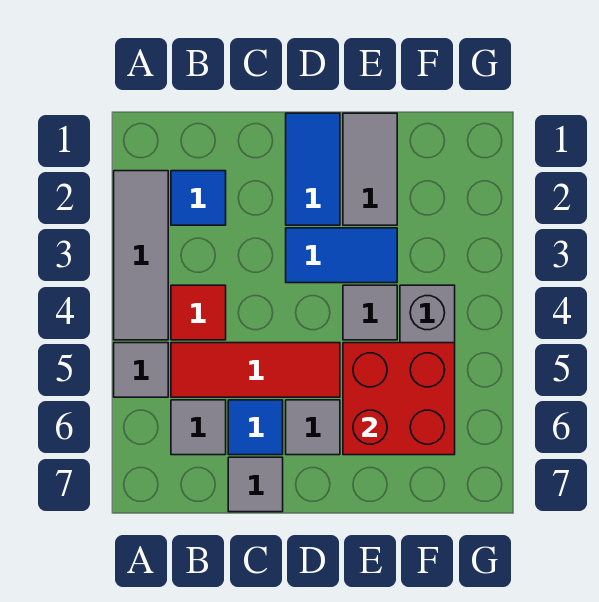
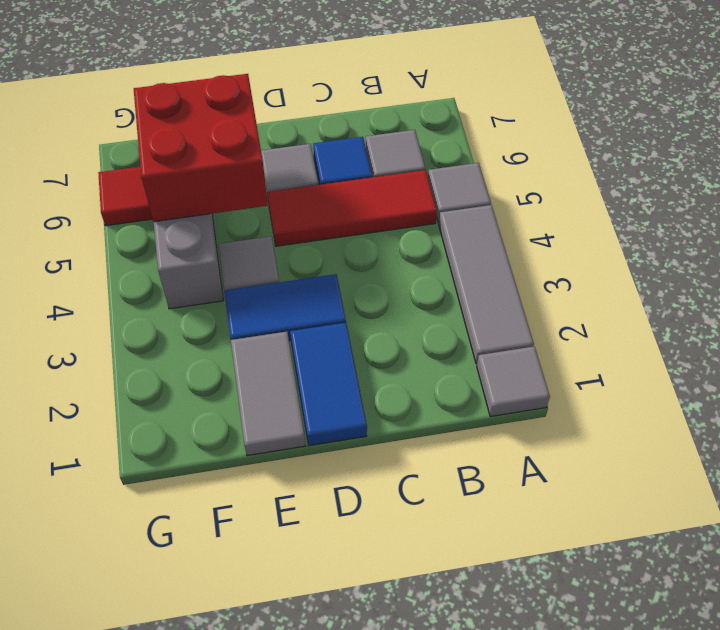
blue 1x1 tile [171,171,226,225] -> none
red 1x1 tile [171,285,226,340] -> red 1x1 tile moved to [98,167,153,226]
grey 1x1 tile [228,457,283,512] -> grey 1x1 tile moved to [477,346,550,417]

